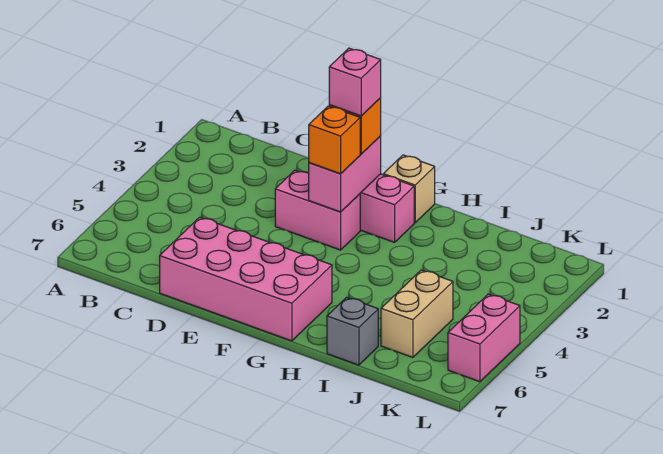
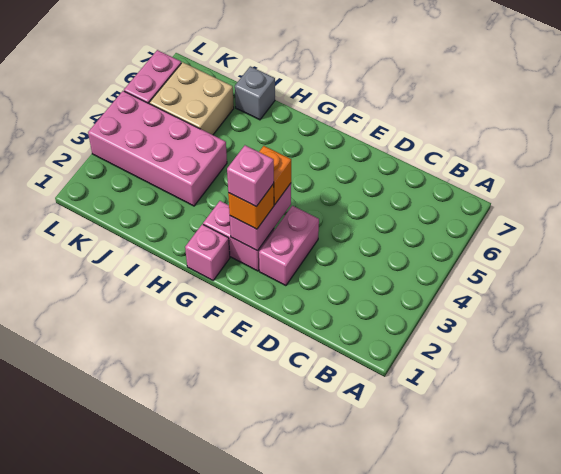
pink 2x4 brick [160,217,332,341] -> pink 2x4 brick moved to [88,91,227,206]
pink 1x2 brick [275,170,360,250] -> pink 1x2 brick turned to [259,206,319,286]
tan 1x1 brick [383,155,435,223] -> pink 1x1 brick [185,224,230,280]
tan 1x2 brick [381,270,453,357] -> tan 2x2 brick [149,62,234,135]

